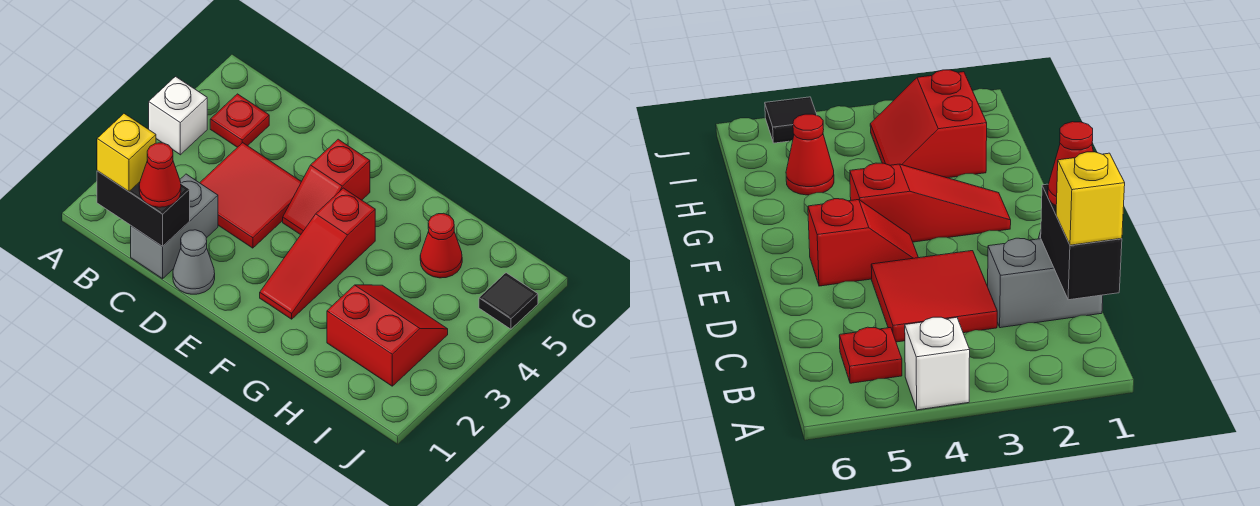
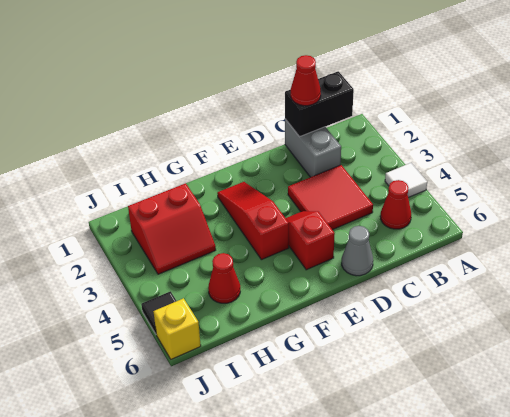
white 1x1 brick [149,77,207,155] -> white 1x1 tile [385,163,427,198]
yellow 1x1 brick [97,114,156,192] -> yellow 1x1 brick moved to [153,298,201,359]
red 1x1 plate [210,94,269,147] -> red 1x1 cone [380,180,411,229]
grey 1x1 cone [173,230,215,294] -> grey 1x1 cone moved to [342,226,373,276]

